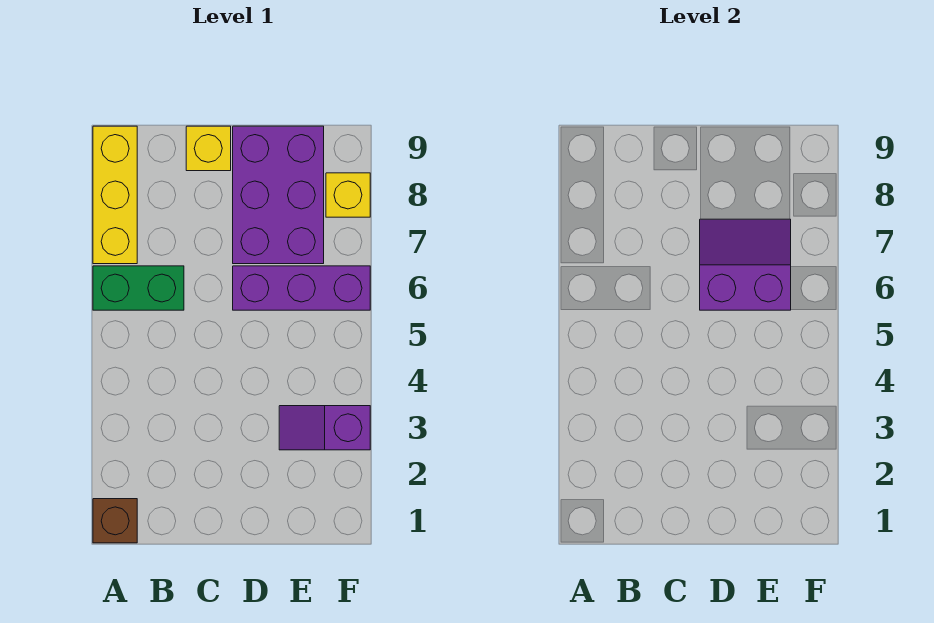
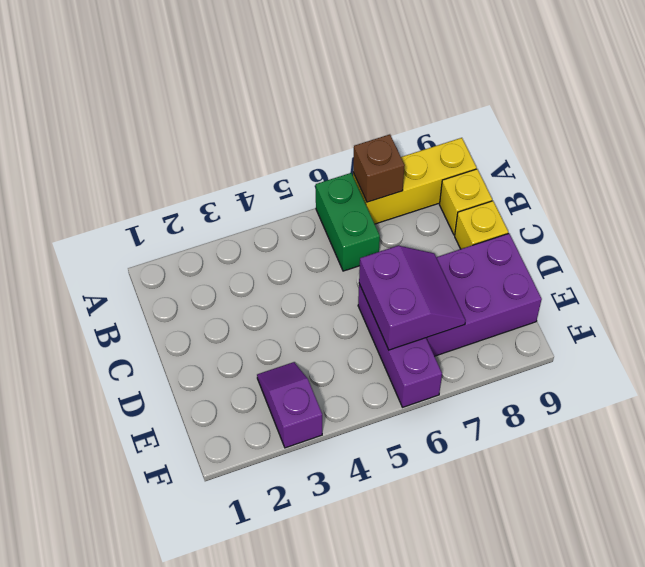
brown 1x1 brick [93,499,137,543] -> brown 1x1 brick moved to [353,134,405,202]
yellow 1x1 brick [326,173,370,217] -> yellow 1x1 brick moved to [440,169,492,235]

